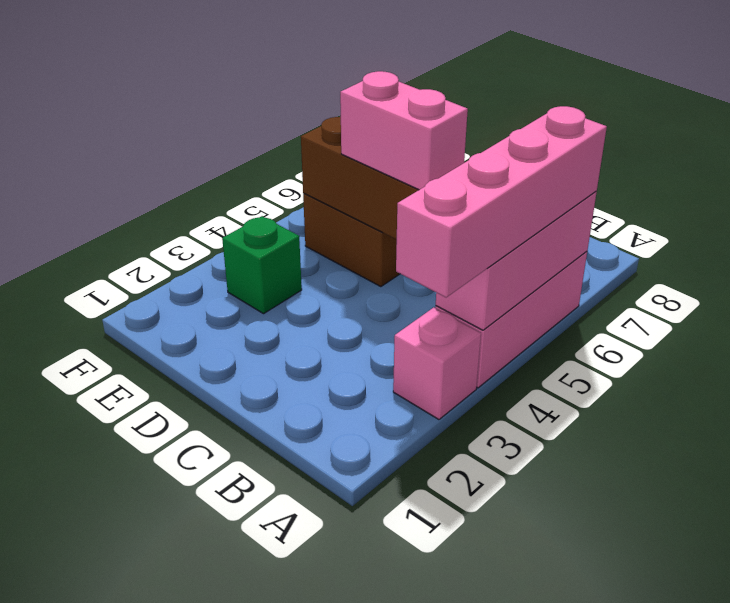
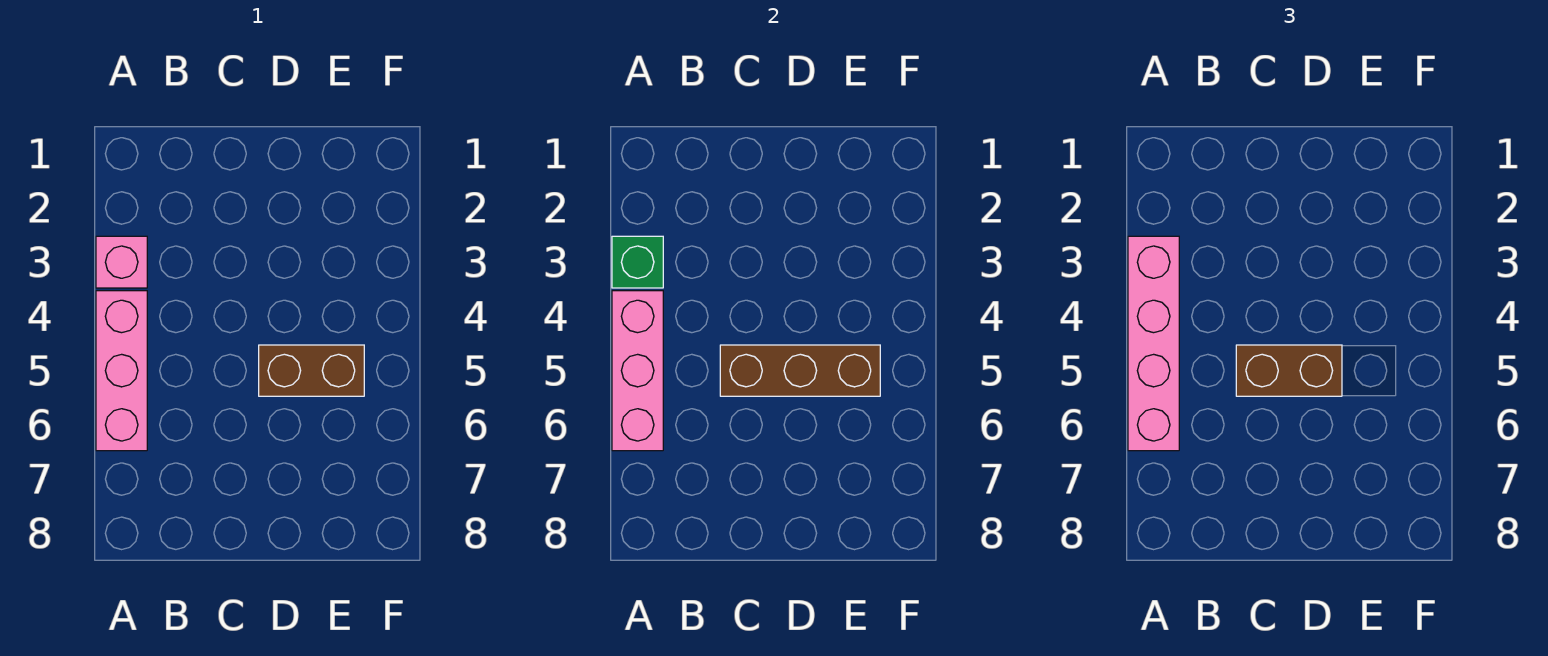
pink 1x2 brick [340,71,468,190] -> brown 1x2 brick [1236,345,1342,396]
green 1x1 brick [222,216,302,314] -> green 1x1 brick moved to [612,236,663,288]

